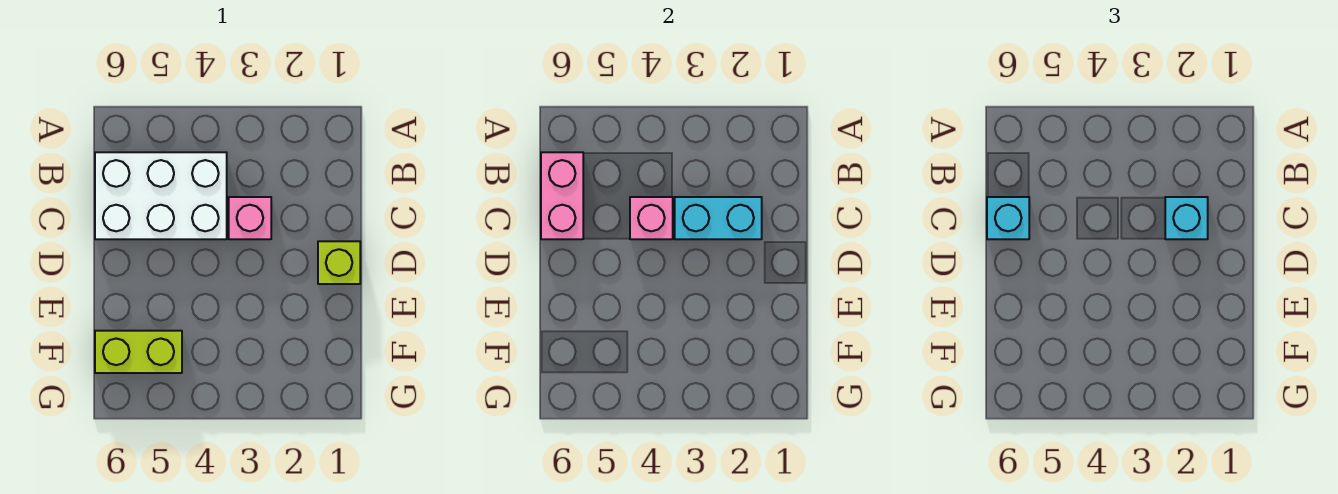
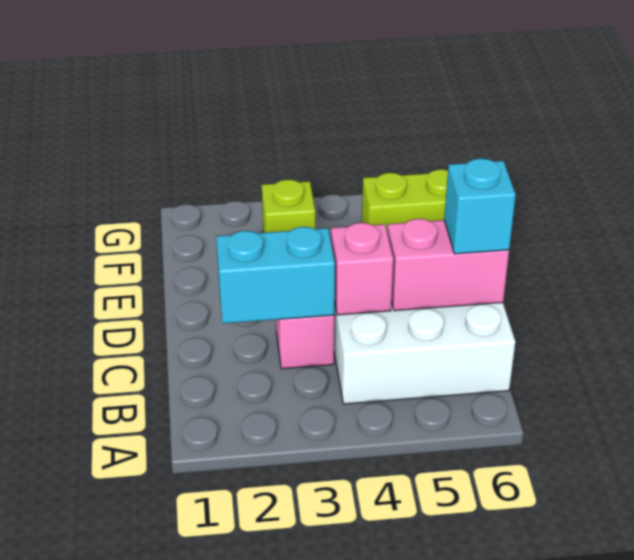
pink 1x2 brick [541,152,583,239] -> pink 1x2 brick turned to [387,219,509,311]
cyan 1x1 brick [1165,197,1208,239] -> none
lime 1x1 brick [318,241,360,284] -> lime 1x1 brick moved to [262,180,315,233]

